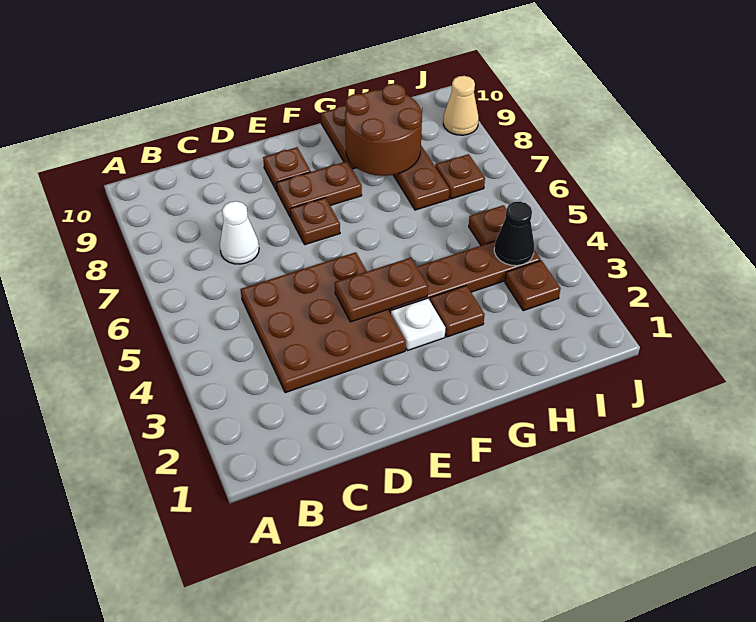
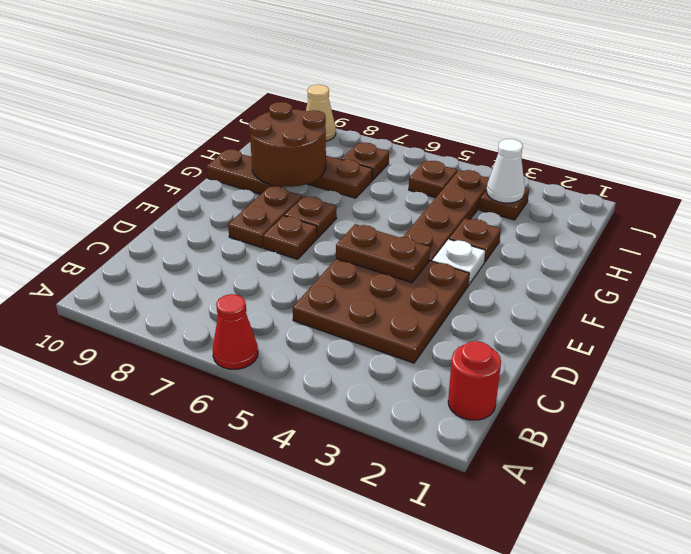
none -> red 1x1 cone [212,294,258,369]
none -> red 1x1 round brick [448,341,501,420]
white 1x1 cone [220,201,259,264] -> white 1x1 cone moved to [487,139,525,203]
brown 1x2 plate [335,258,428,322] -> brown 1x2 plate turned to [336,224,430,283]
brown 1x1 plate [263,147,311,191] -> brown 1x1 plate moved to [284,196,337,238]
black 1x1 cone [494,201,534,266] -> none

